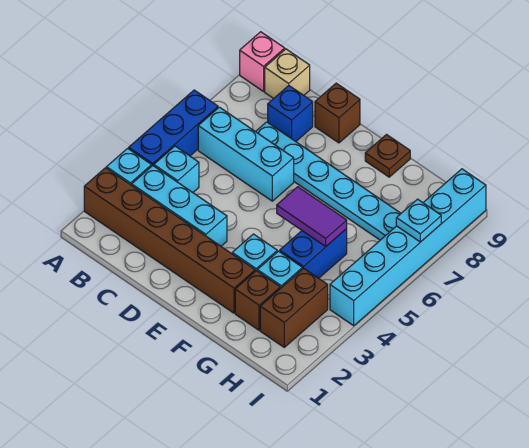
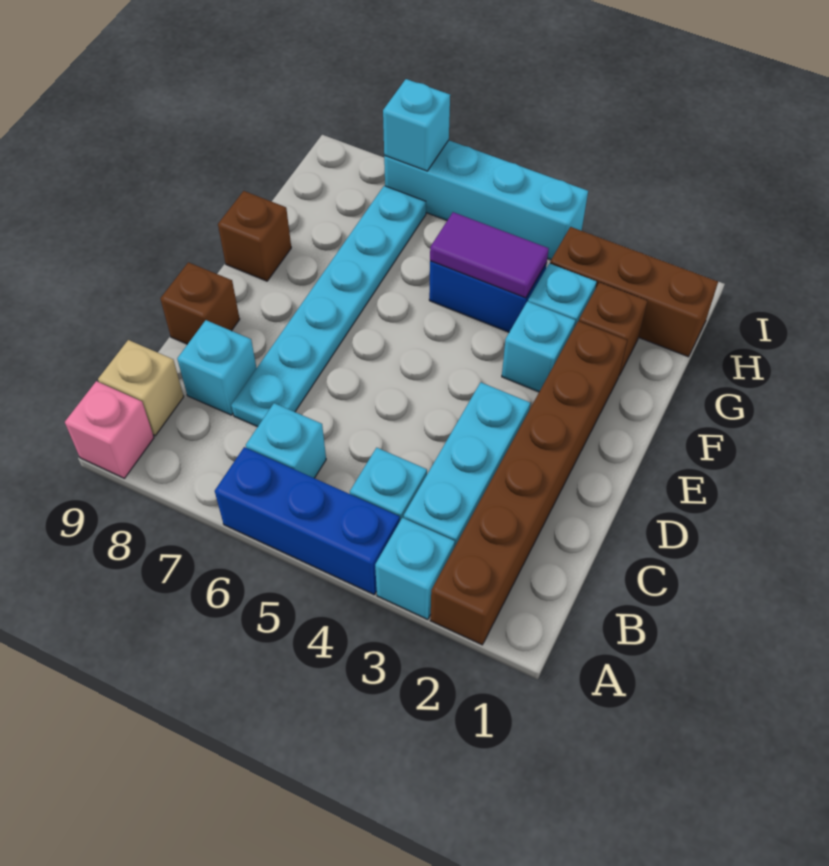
cyan 1x3 brick [198,107,294,201] -> cyan 1x1 brick [246,403,326,478]
blue 1x1 brick [268,86,313,141] -> cyan 1x1 brick [177,320,257,415]
purple 1x2 tile [277,187,347,246] -> purple 1x2 tile turned to [430,212,549,298]
brown 1x1 plate [365,135,410,177] -> brown 1x1 brick [218,191,291,281]
brown 1x2 brick [260,268,328,347] -> brown 1x3 brick [550,227,718,357]
cyan 1x6 brick [330,169,486,326] -> cyan 1x4 brick [384,140,588,260]
cyan 1x1 plate [396,199,441,242] -> cyan 1x1 brick [383,79,450,171]

